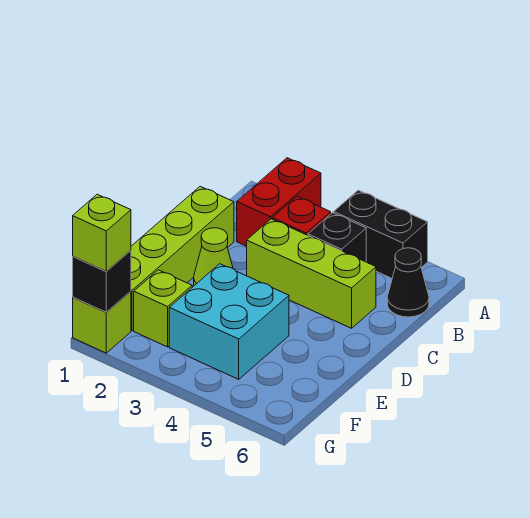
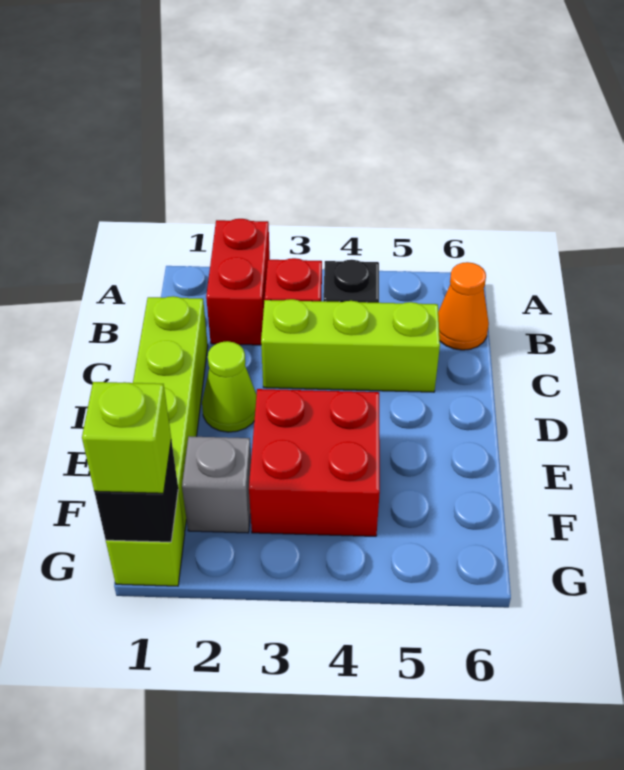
black 1x2 brick [334,190,428,278] -> none
black 1x1 cone [387,248,429,317] -> orange 1x1 cone [438,262,489,350]
cyan 2x2 brick [169,264,289,379] -> red 2x2 brick [249,389,380,536]
lime 1x1 brick [134,270,192,347] -> grey 1x1 brick [182,436,251,533]

